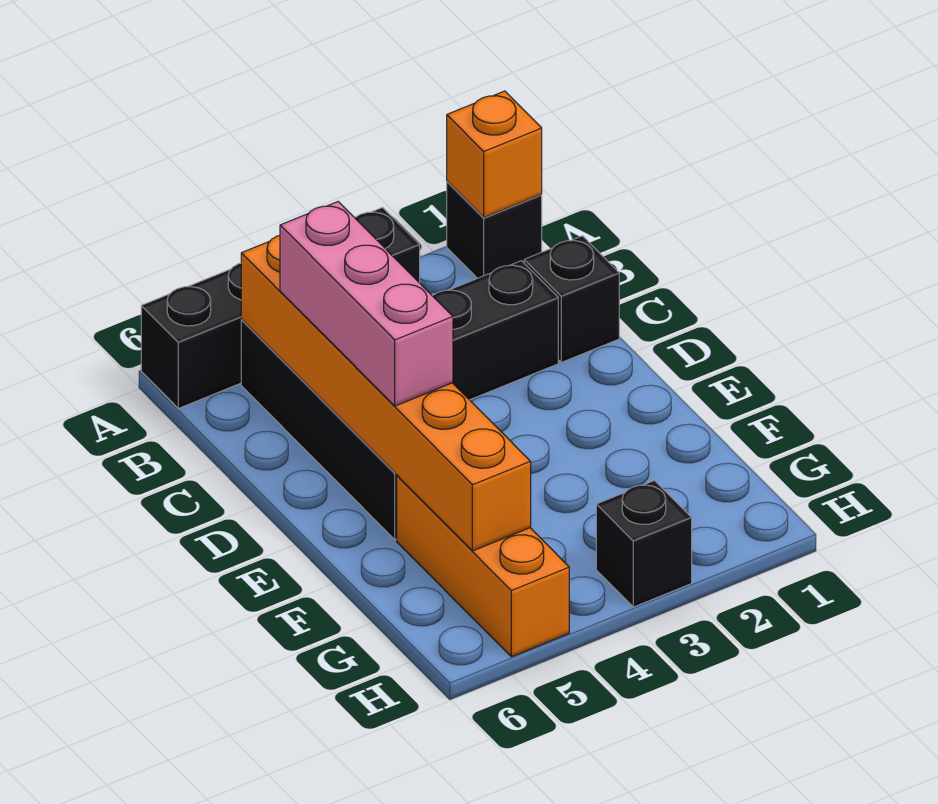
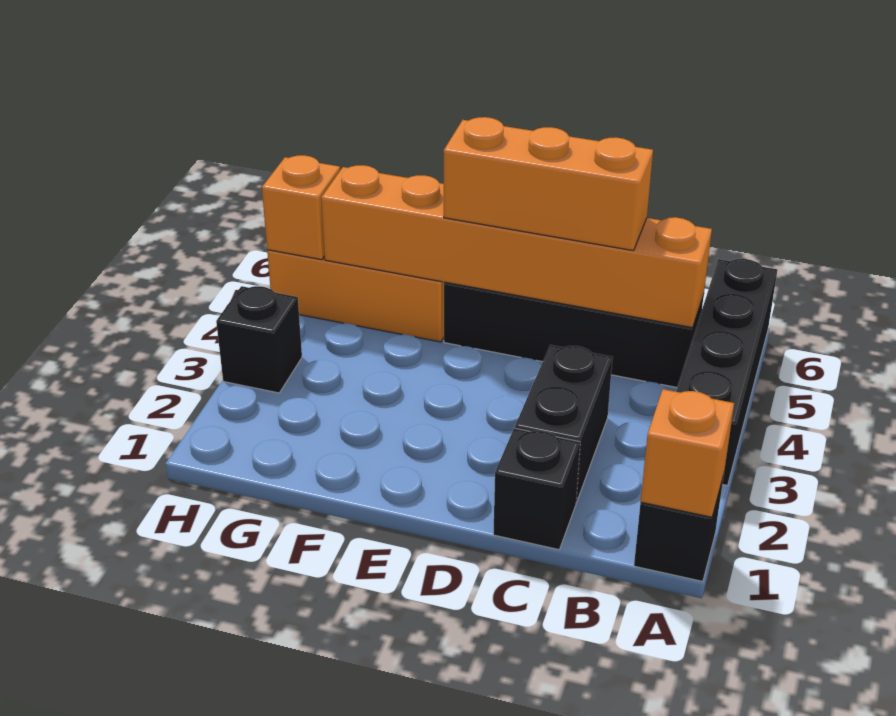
pink 1x3 brick [280,202,453,406] -> orange 1x3 brick [444,117,653,251]
none -> orange 1x1 brick [262,155,340,260]

